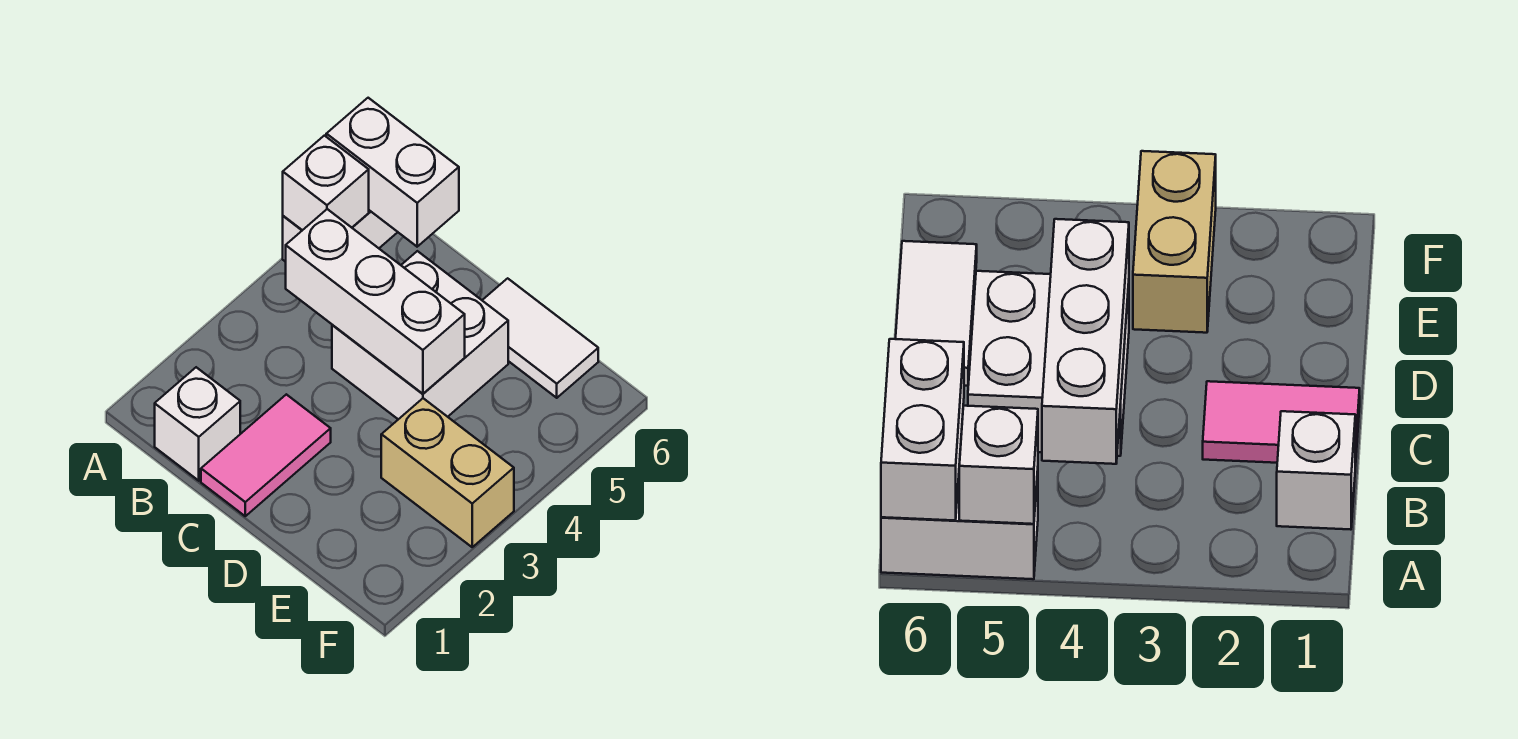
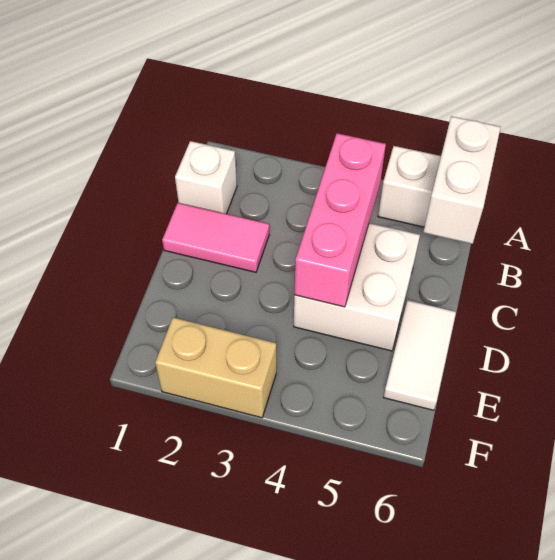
white 1x1 brick [283,136,369,230] -> none
white 1x3 brick [286,209,465,394] -> pink 1x3 brick [294,133,386,307]
tan 1x2 brick [381,398,514,547] -> tan 1x2 brick turned to [155,317,276,418]

